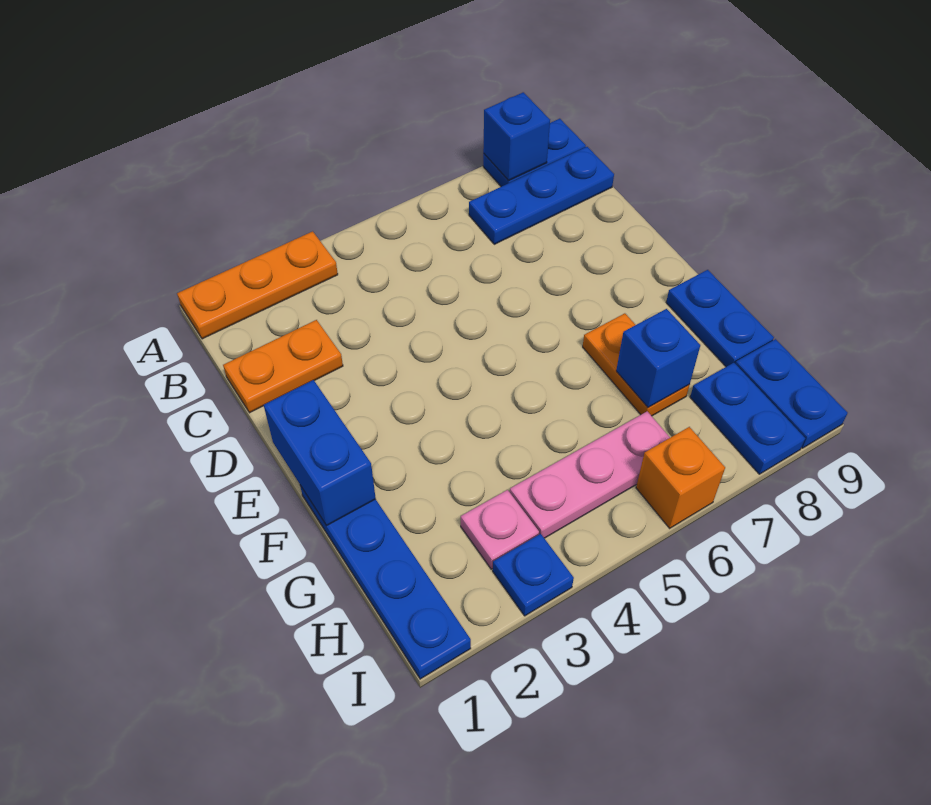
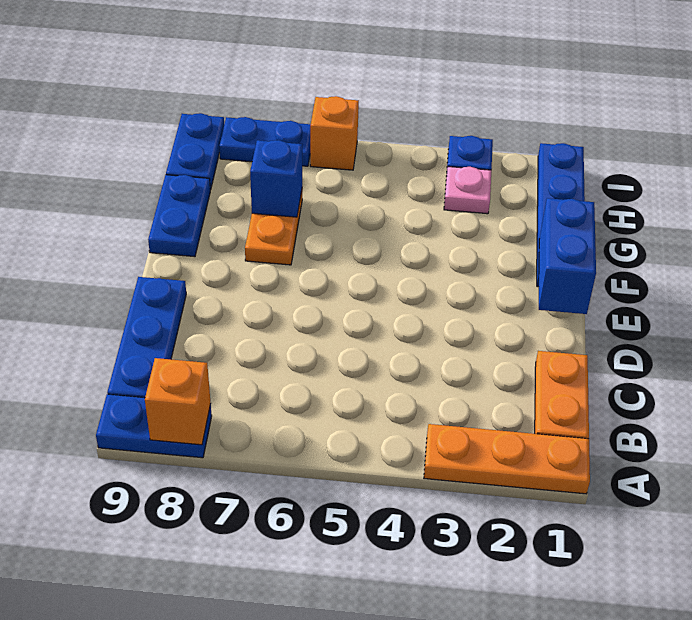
blue 1x1 brick [483,92,550,181] -> orange 1x1 brick [145,358,211,445]
blue 1x3 plate [469,147,614,244] -> blue 1x3 plate turned to [107,277,186,398]
orange 1x2 plate [223,320,343,413] -> orange 1x2 plate turned to [535,351,589,439]
pink 1x3 plate [510,411,670,538] -> none
blue 1x2 plate [690,363,805,474] -> blue 1x2 plate turned to [219,117,311,166]

